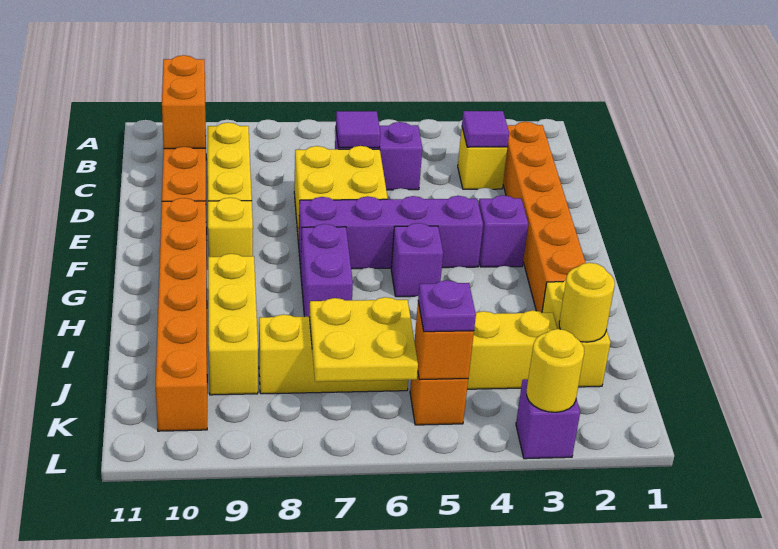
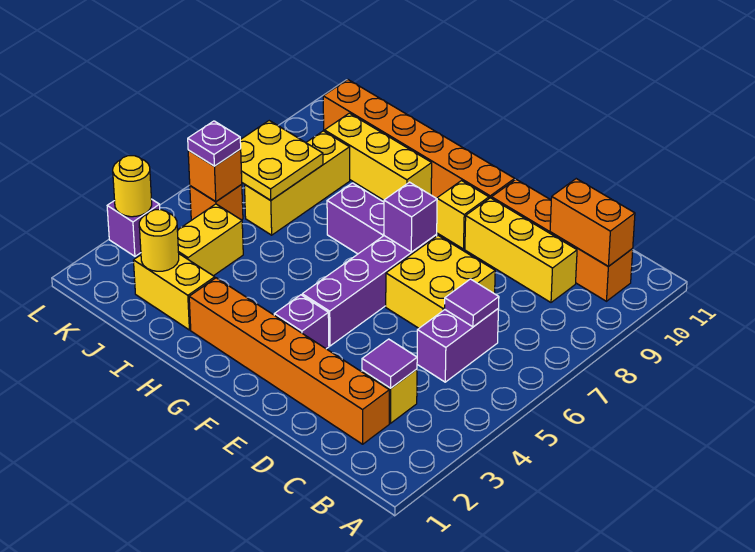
purple 1x1 brick [391,223,443,297] -> purple 1x1 brick moved to [384,182,437,252]

